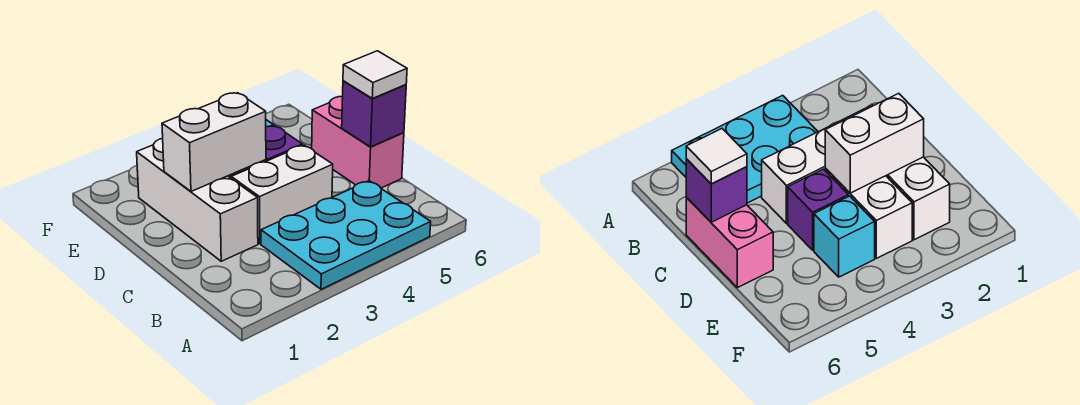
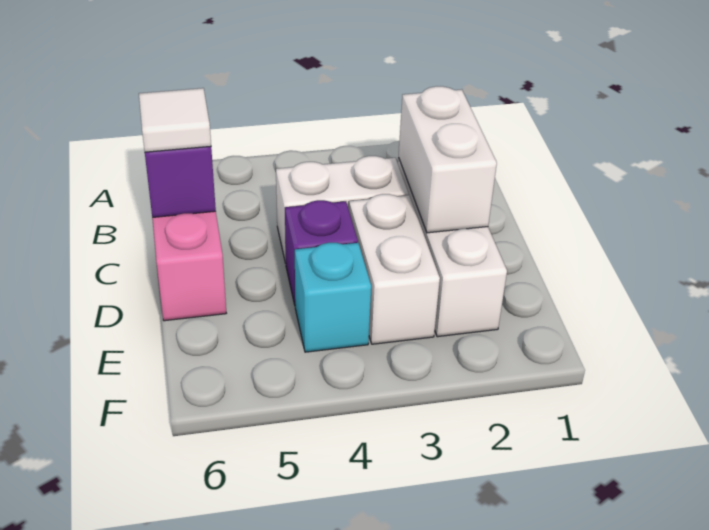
cyan 2x3 plate [261,181,431,289] -> none
white 1x2 brick [162,93,266,191] -> white 1x2 brick turned to [399,86,497,233]

